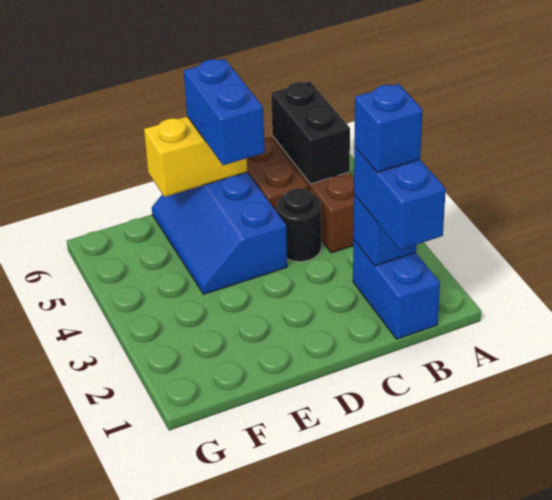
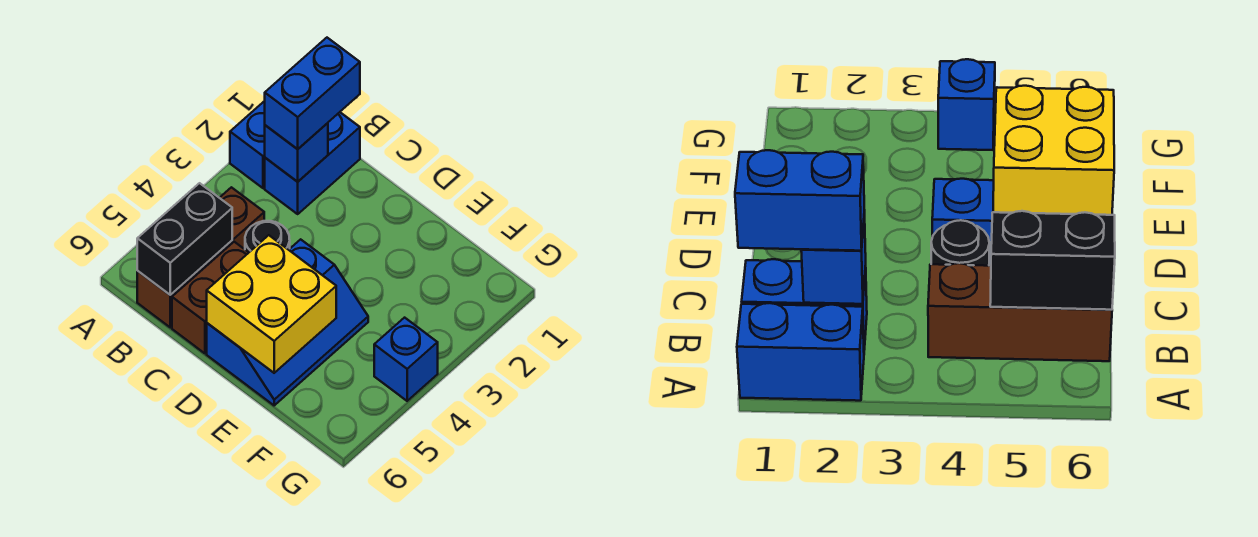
blue 1x1 brick [354,84,423,172] -> blue 1x1 brick moved to [374,318,438,401]
blue 1x2 brick [184,59,265,165] -> blue 1x2 brick moved to [230,101,265,188]
yellow 1x2 brick [144,117,247,197] -> yellow 2x2 brick [207,235,336,373]

